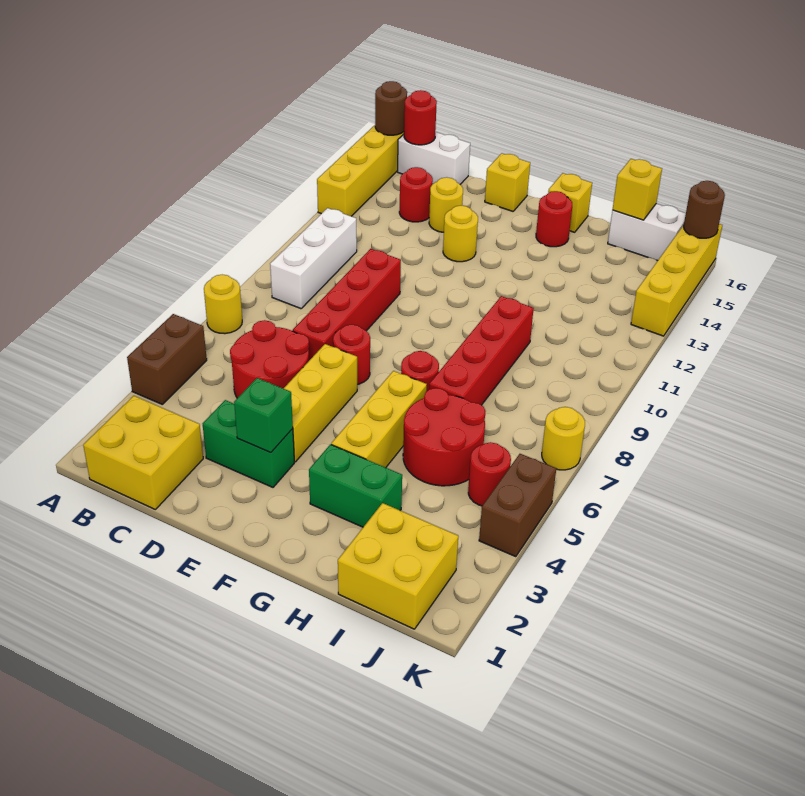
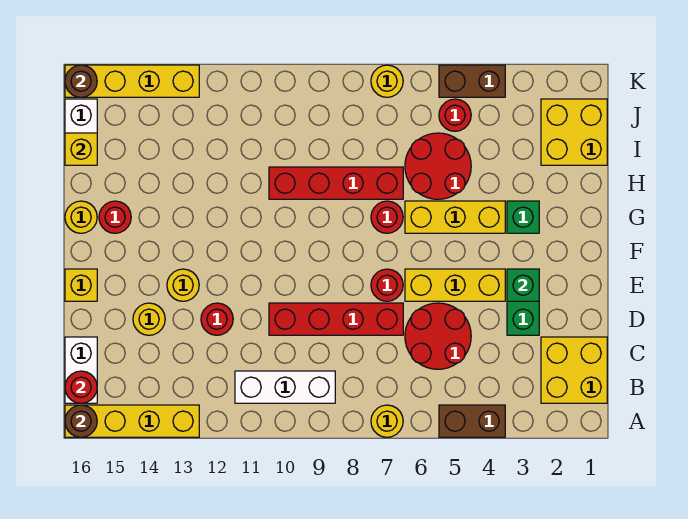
red 1x1 round brick [399,167,433,222] -> red 1x1 round brick moved to [201,303,233,335]
green 1x2 brick [309,444,402,527] -> green 1x1 brick [507,201,539,233]
yellow 1x1 brick [548,173,592,232] -> yellow 1x1 round brick [65,201,97,233]

